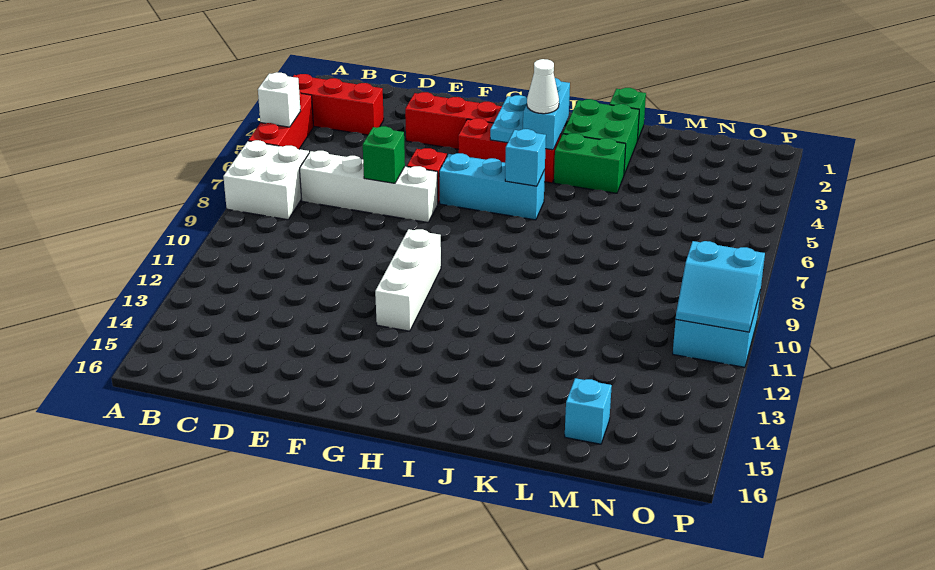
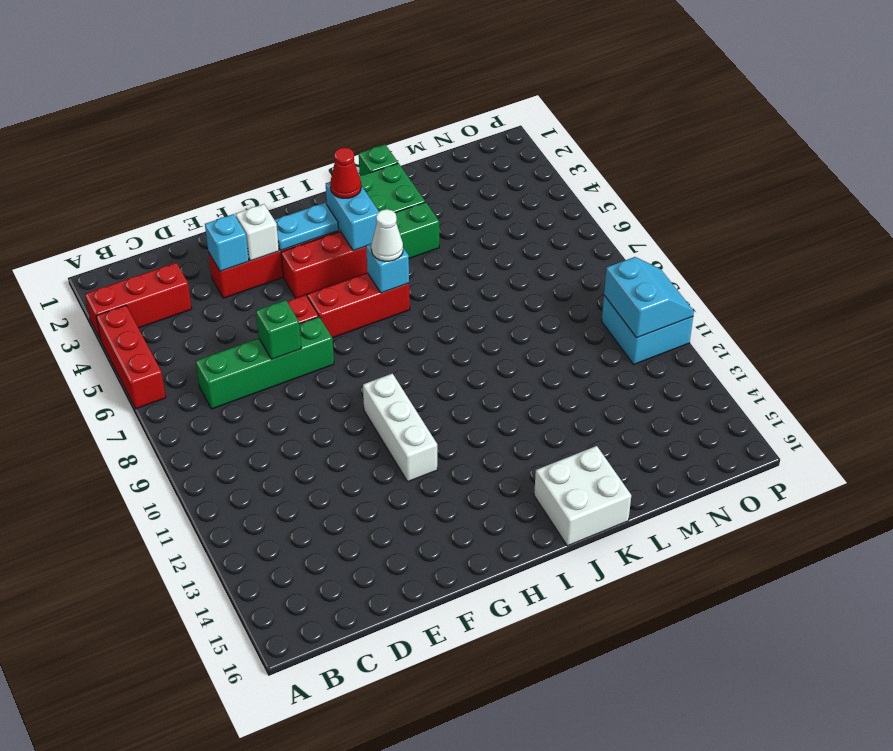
white 1x1 brick [258,72,301,127] -> white 1x1 brick moved to [235,204,279,261]
white 2x2 brick [223,140,309,220] -> white 2x2 brick moved to [534,446,631,546]
white 1x4 brick [300,150,438,222] -> green 1x4 brick [196,317,334,409]
cyan 1x3 brick [439,153,545,220] -> red 1x3 brick [307,273,410,338]
cyan 1x2 plate [490,95,527,143] -> cyan 1x2 plate turned to [275,203,338,250]
none -> red 1x1 cone [330,148,361,198]
white 1x1 cone [527,59,559,114] -> white 1x1 cone moved to [371,209,403,261]
cyan 1x1 brick [565,378,612,444] -> cyan 1x1 brick moved to [205,214,249,271]
cyan 2x2 slope [676,241,765,332] -> cyan 2x2 slope turned to [604,257,694,338]

